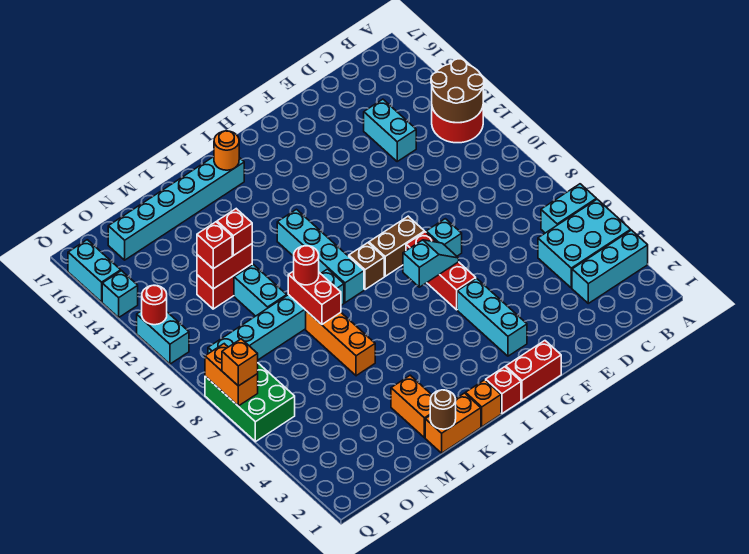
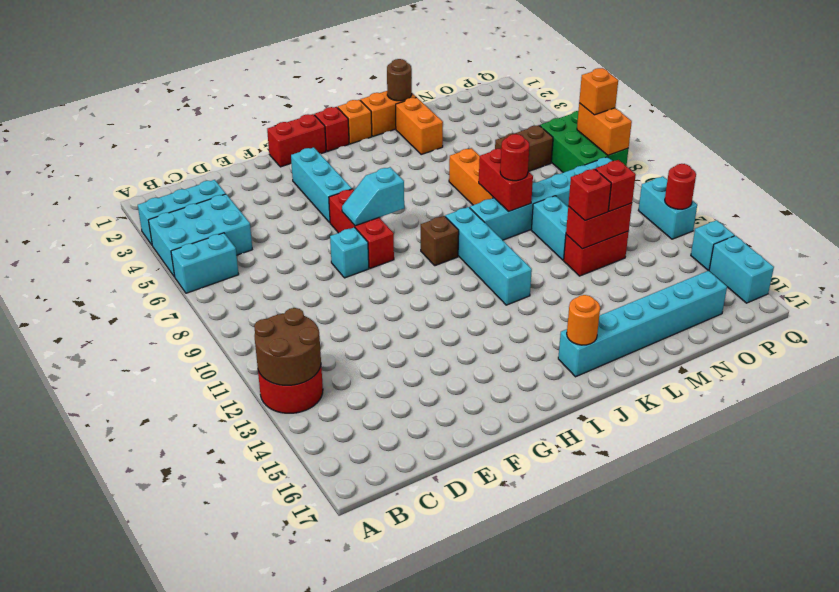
cyan 1x2 brick [364,99,416,161] -> none
brown 1x2 brick [369,216,424,276] -> brown 1x2 brick moved to [495,125,553,172]

